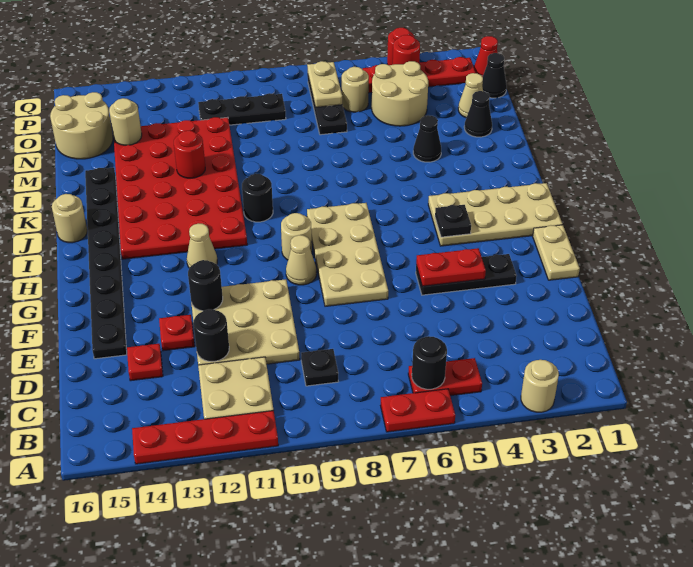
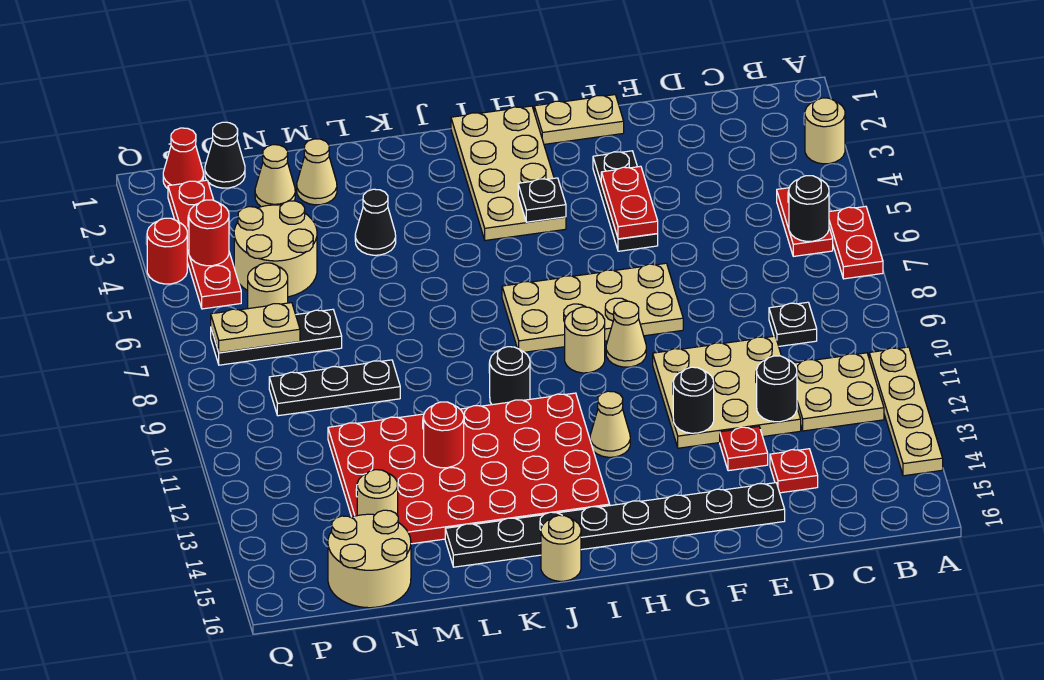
red 1x4 plate [132,411,278,464] -> tan 1x4 plate [869,347,943,476]
black 1x1 cone [464,91,492,137] -> tan 1x1 cone [297,139,337,205]
black 1x3 plate [198,93,286,125] -> black 1x3 plate turned to [269,360,400,416]

